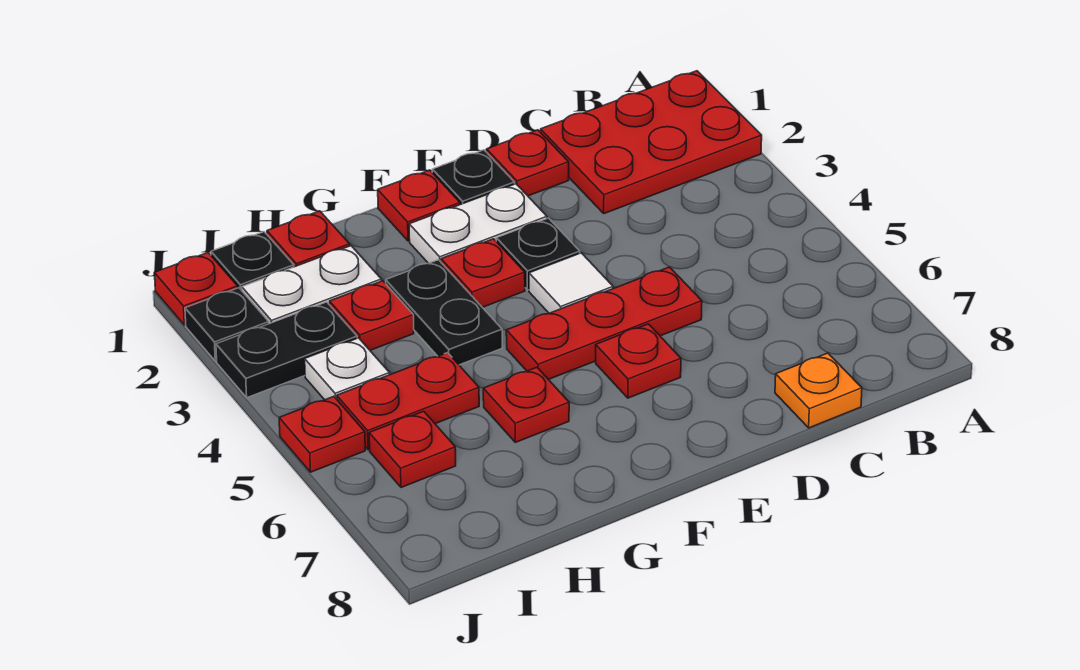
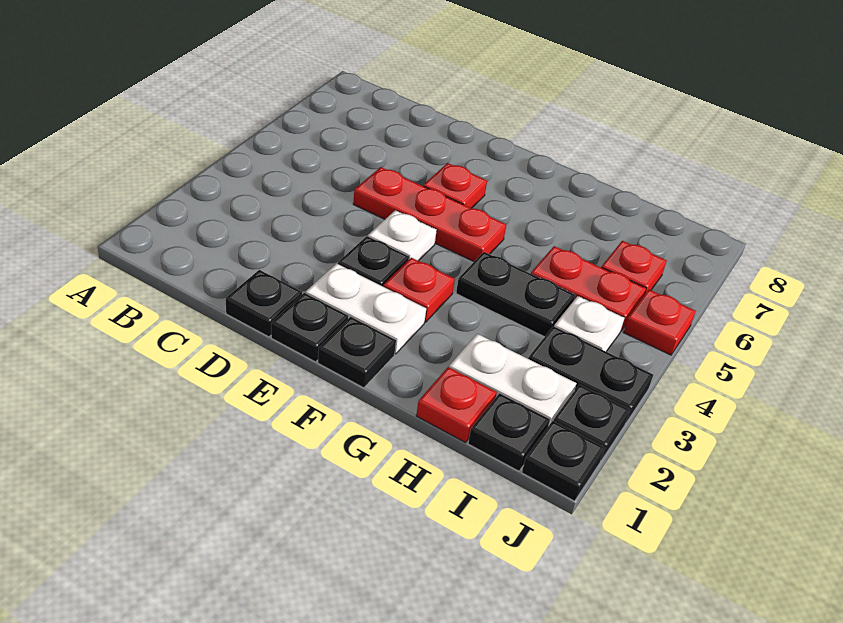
red 2x3 plate [541,71,762,214] -> none
orange 1x1 plate [775,353,862,428] -> none
red 1x1 plate [487,130,569,196] -> black 1x1 plate [226,270,302,337]
white 1x1 tile [529,253,613,313] -> white 1x1 plate [368,210,437,261]
red 1x1 plate [378,170,460,241] -> black 1x1 plate [318,317,396,388]
black 1x2 plate [386,260,502,365] -> black 1x2 plate turned to [456,252,575,337]
red 1x1 plate [483,367,569,442] -> none
red 1x1 plate [330,281,414,350] -> none
red 1x1 plate [155,253,238,325] -> black 1x1 plate [522,421,605,501]

